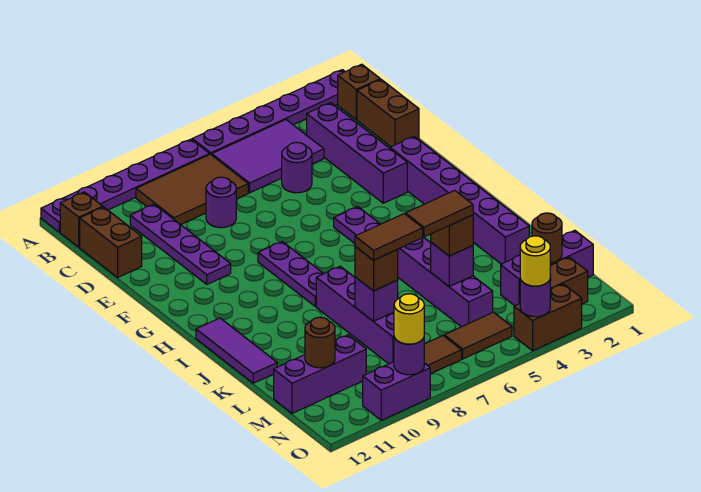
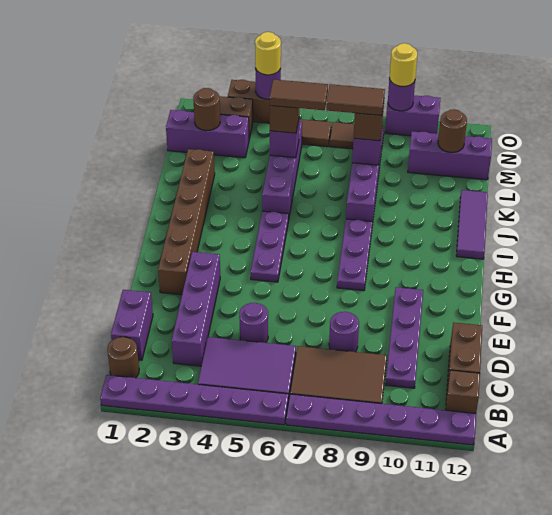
brown 1x1 brick [338,64,380,120] -> brown 1x1 round brick [107,337,139,378]
brown 1x2 brick [357,79,419,147] -> purple 1x2 brick [111,290,153,360]
purple 1x6 brick [390,136,529,264] -> brown 1x6 brick [158,149,215,295]

